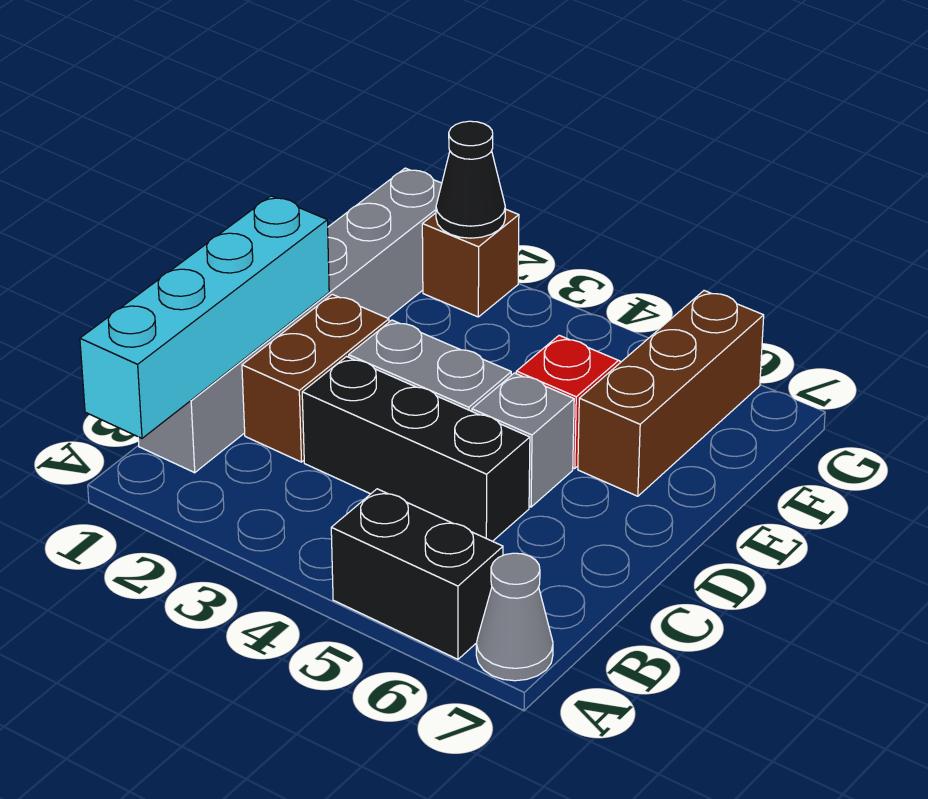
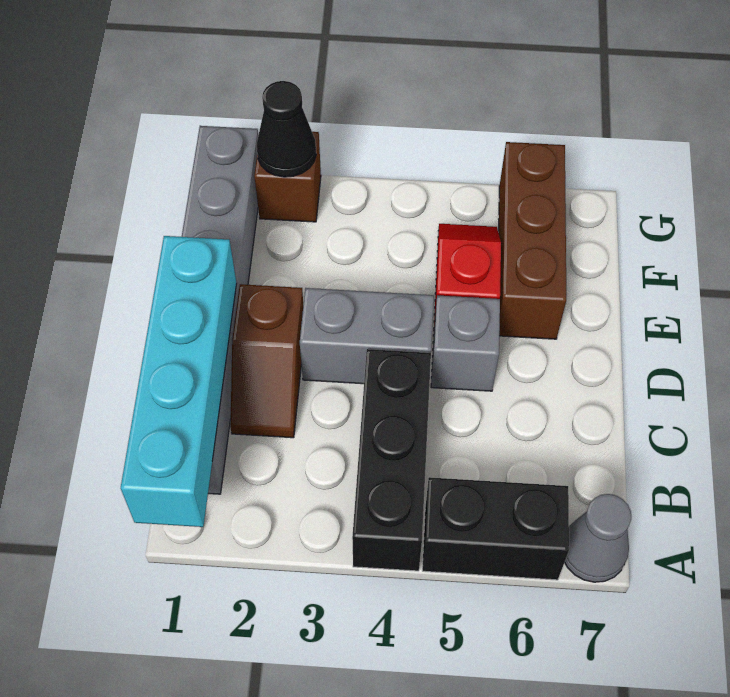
brown 1x2 brick [242,294,389,462] -> brown 1x2 slope [230,284,303,438]
black 1x3 brick [302,357,530,541] -> black 1x3 brick turned to [352,349,431,571]

